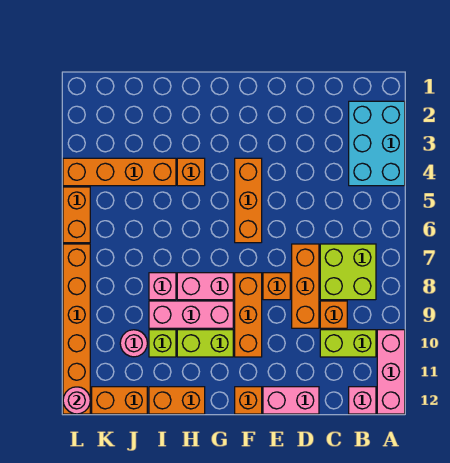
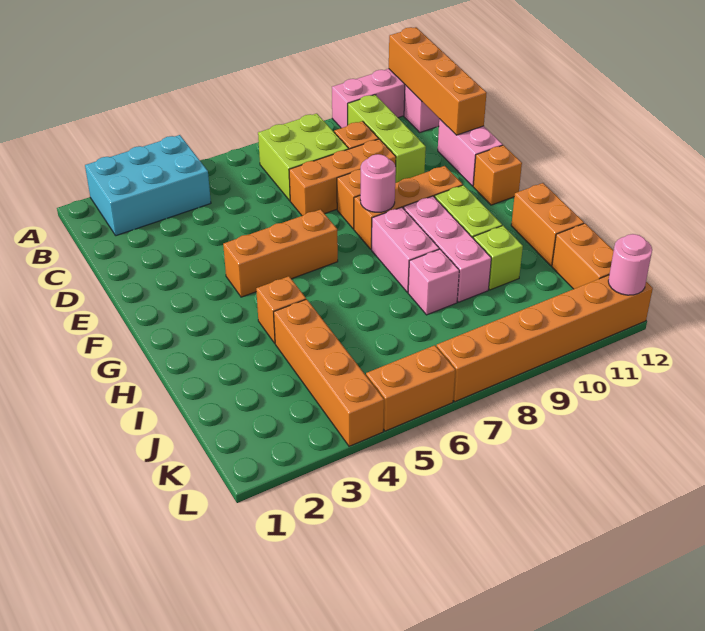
none -> orange 1x4 brick [389,27,487,135]
lime 1x2 brick [320,330,376,357] -> lime 1x3 brick [348,95,426,183]
pink 1x1 round brick [120,330,147,357] -> pink 1x1 round brick moved to [360,154,396,212]

